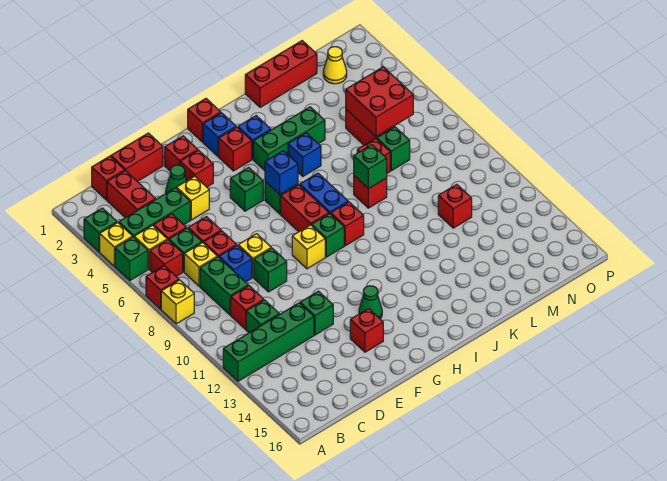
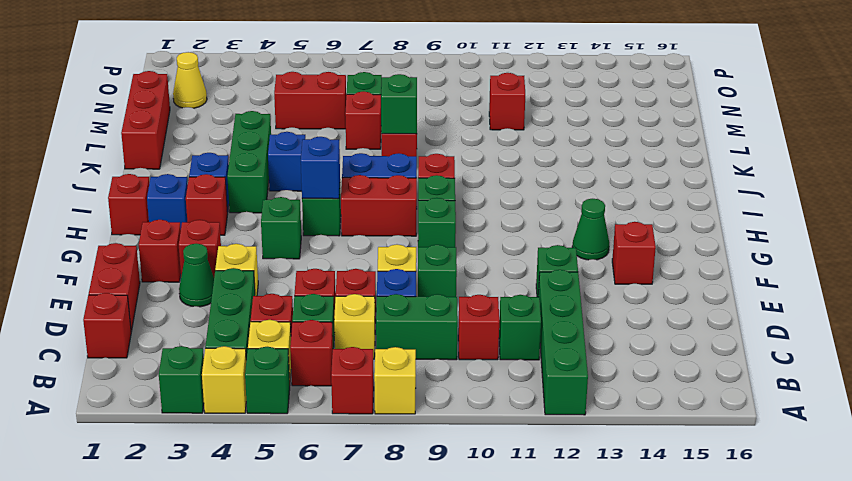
red 1x2 brick [107,171,156,218] -> none
yellow 1x1 brick [292,225,325,269] -> green 1x1 brick [418,198,456,247]
red 2x2 brick [346,67,413,137] -> none

